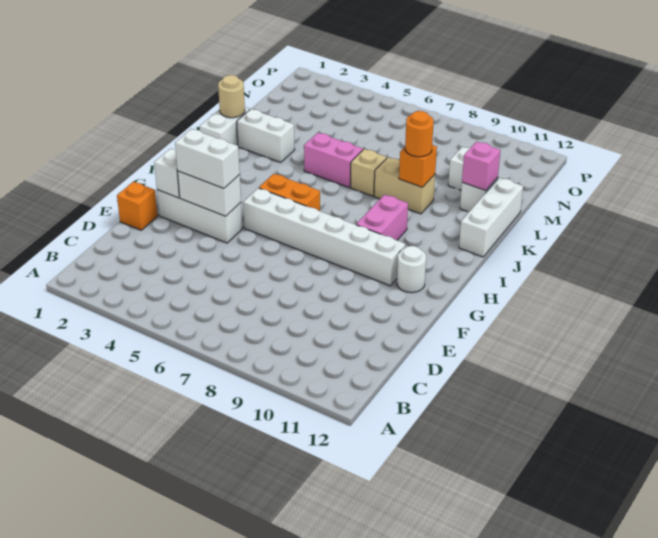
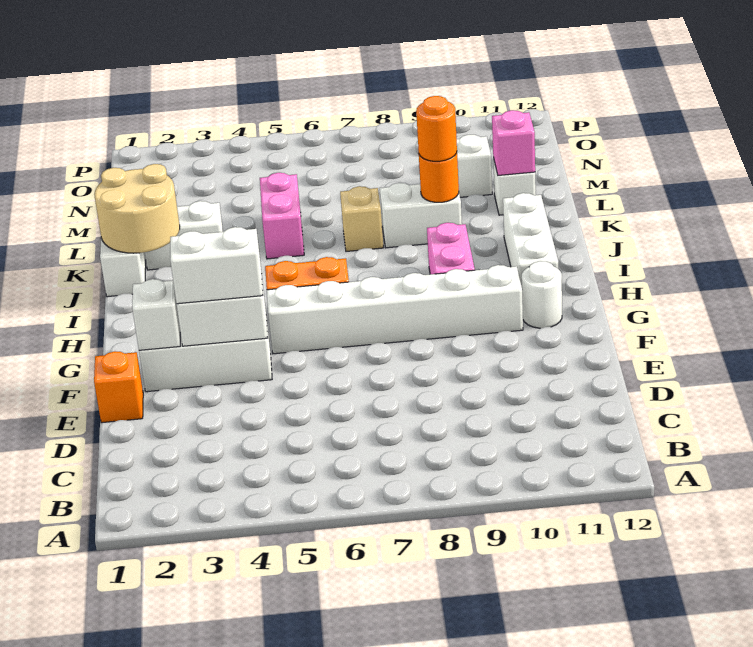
white 1x3 brick [459,178,523,257] -> white 1x3 brick moved to [503,193,558,286]
tan 1x1 round brick [218,75,245,118] -> tan 2x2 round brick [94,164,180,253]
pink 1x2 brick [304,133,363,187] -> pink 1x2 brick turned to [260,173,304,259]
tan 1x2 brick [374,157,435,214] -> white 1x2 brick [380,183,462,248]
orange 1x1 brick [399,145,437,187] -> orange 1x1 round brick [419,153,459,202]

